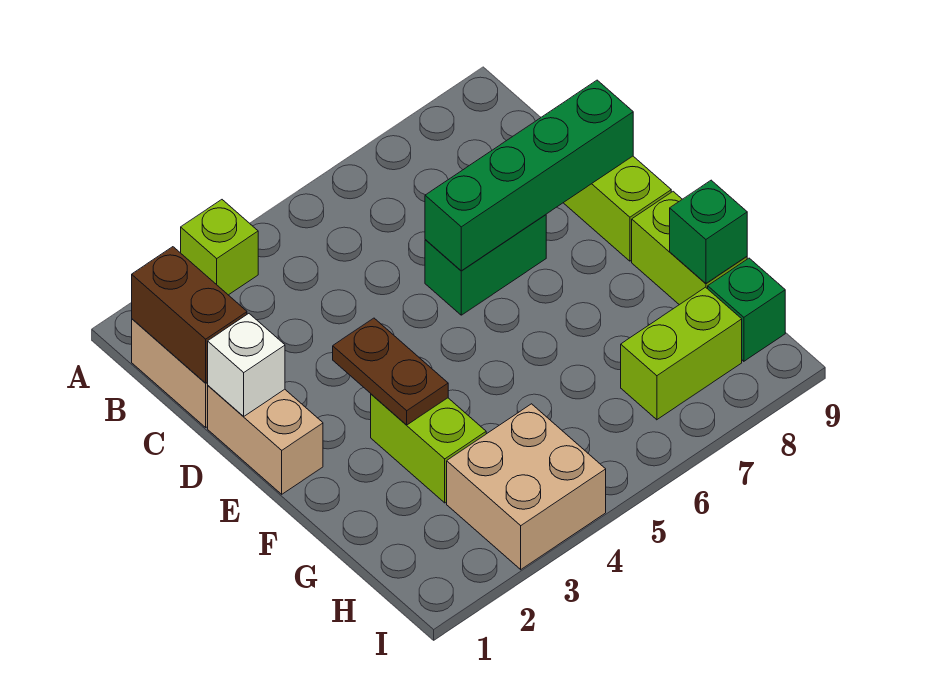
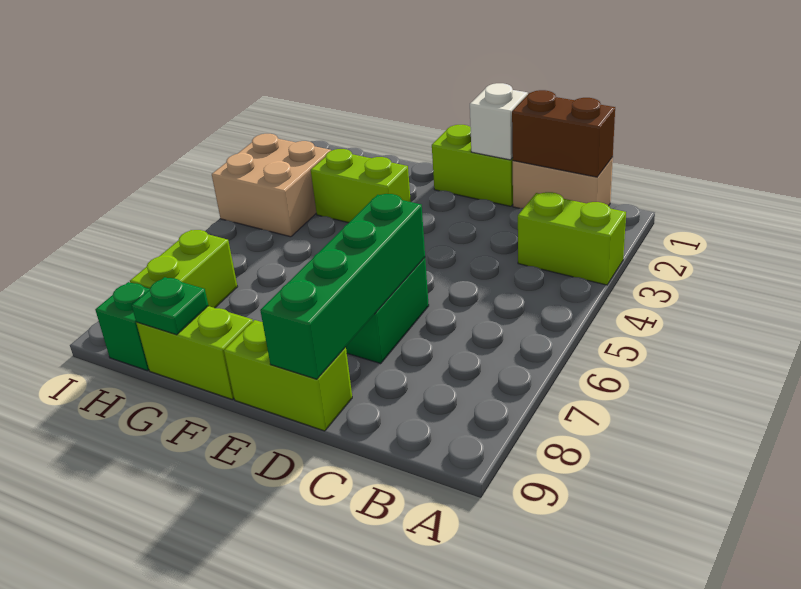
lime 1x1 brick [181,200,258,295] -> lime 1x2 brick [518,192,626,285]
tan 1x2 brick [208,386,323,494] -> lime 1x2 brick [432,125,513,206]
brown 1x2 plate [333,318,448,425] -> none
green 1x1 brick [670,180,747,283] -> green 1x1 plate [132,277,208,335]

